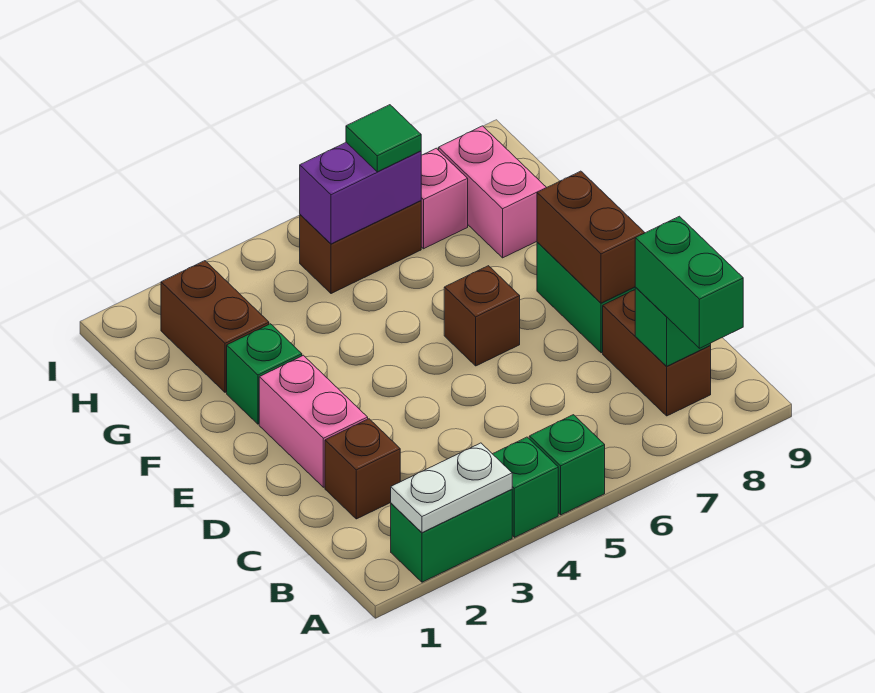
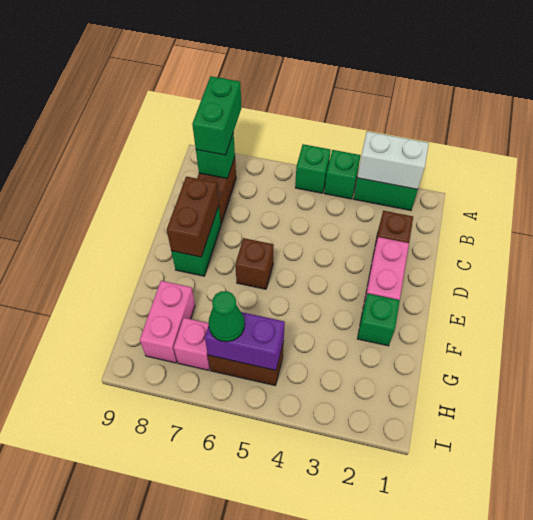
white 1x2 plate [391,443,512,533] -> white 1x2 brick [357,131,429,189]
brown 1x2 brick [161,261,269,392] -> none
green 1x1 tile [346,105,421,172] -> green 1x1 cone [208,291,245,342]

